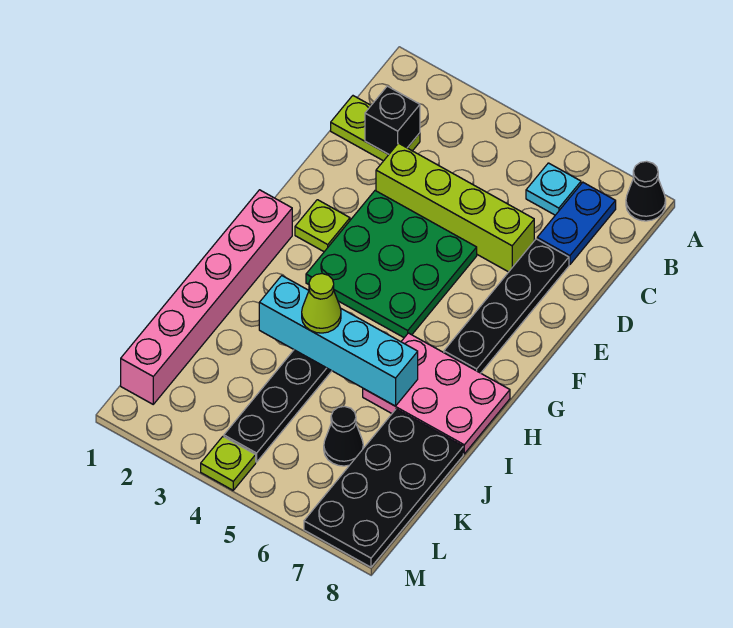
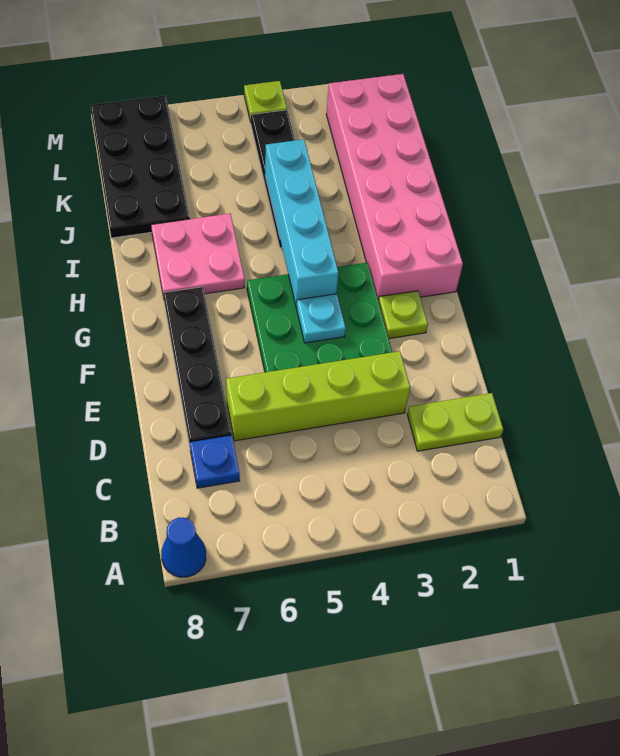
black 1x1 cone [626,161,666,221] -> blue 1x1 cone [161,518,206,577]
cyan 1x1 plate [526,163,581,215] -> cyan 1x1 plate moved to [296,294,346,343]
blue 1x2 plate [537,182,616,265] -> blue 1x1 plate [190,435,240,488]
black 1x1 brick [365,86,420,154] -> none
pink 1x6 brick [121,190,292,404] -> pink 2x6 brick [326,74,463,301]
pink 2x3 plate [363,333,510,454] -> pink 2x2 plate [151,214,245,298]
cyan 1x4 brick [259,276,418,406] -> cyan 1x4 brick turned to [265,139,338,307]
lime 1x1 cone [302,274,341,333] -> none
black 1x1 cone [324,406,363,466] -> none

